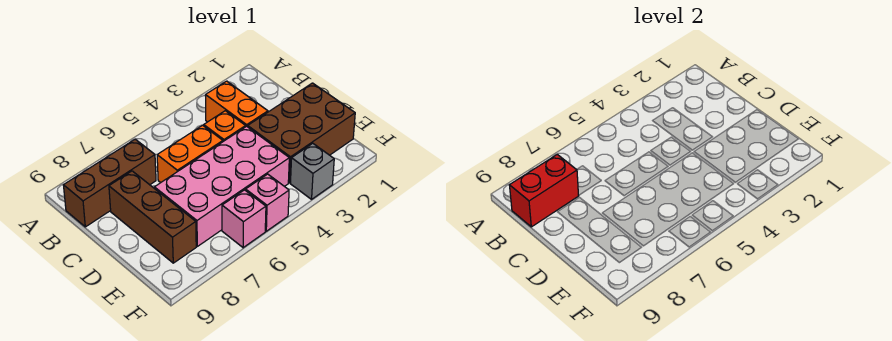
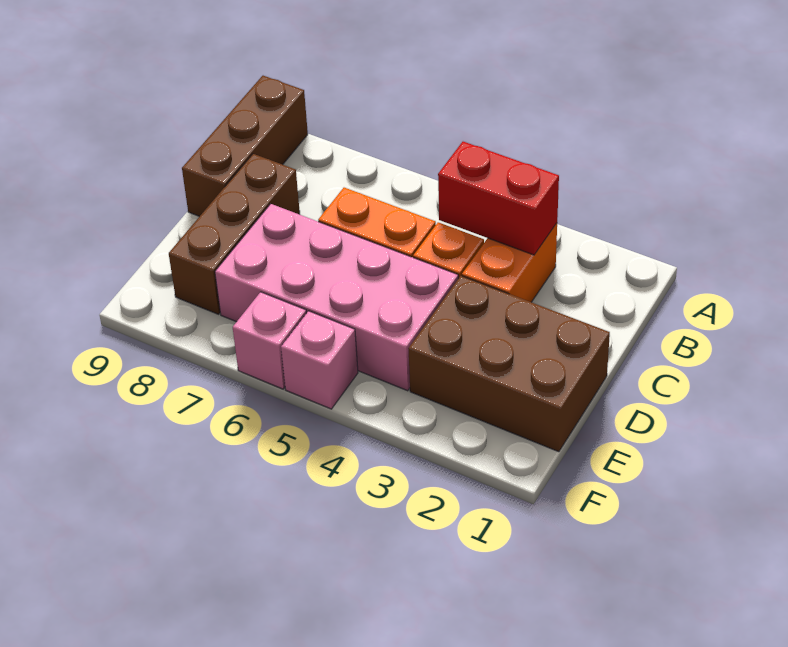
brown 1x3 brick [63,139,156,227] -> brown 1x3 brick turned to [182,76,308,217]
red 1x2 brick [509,154,579,227] -> red 1x2 brick moved to [438,142,559,255]
grey 1x1 brick [290,143,334,199] -> none

